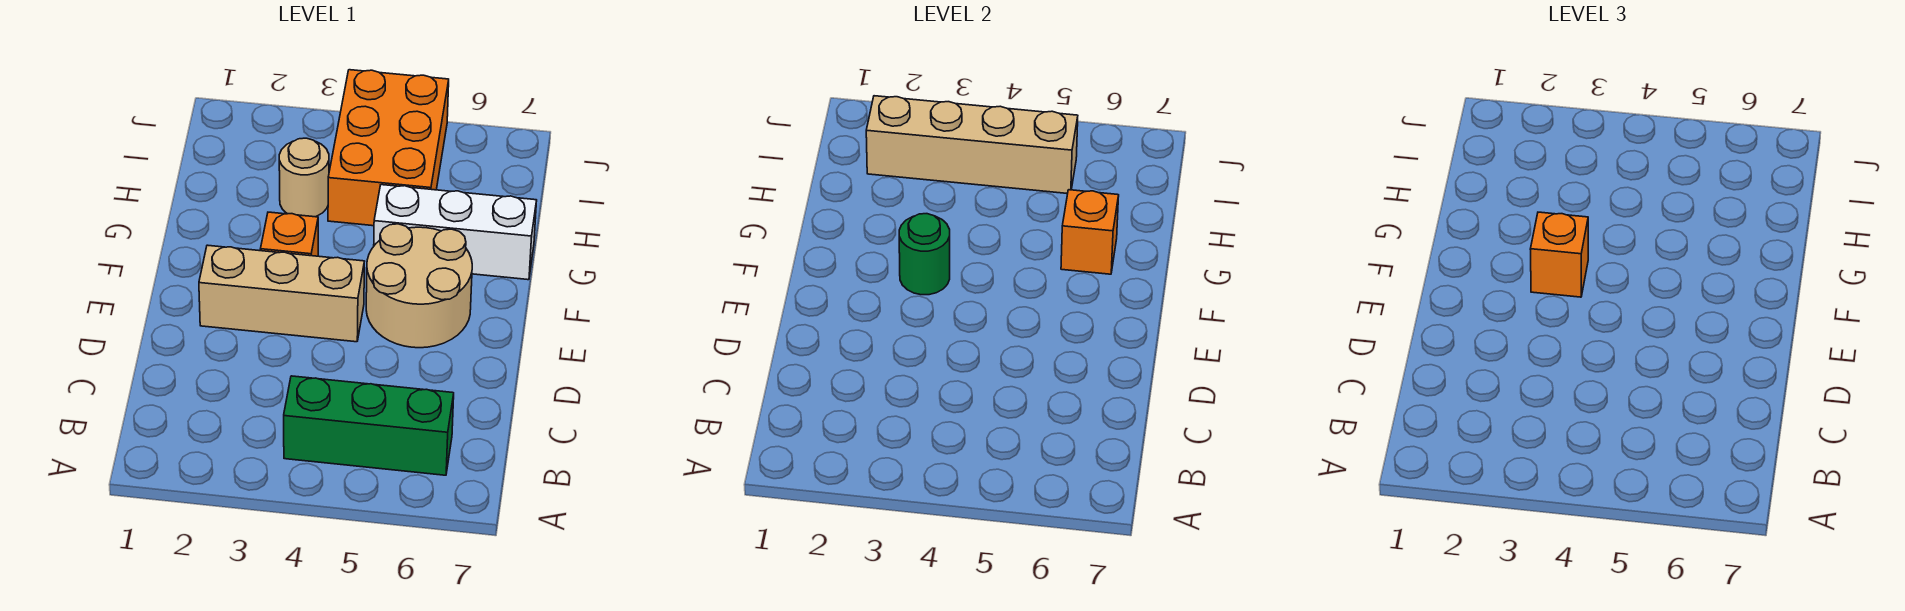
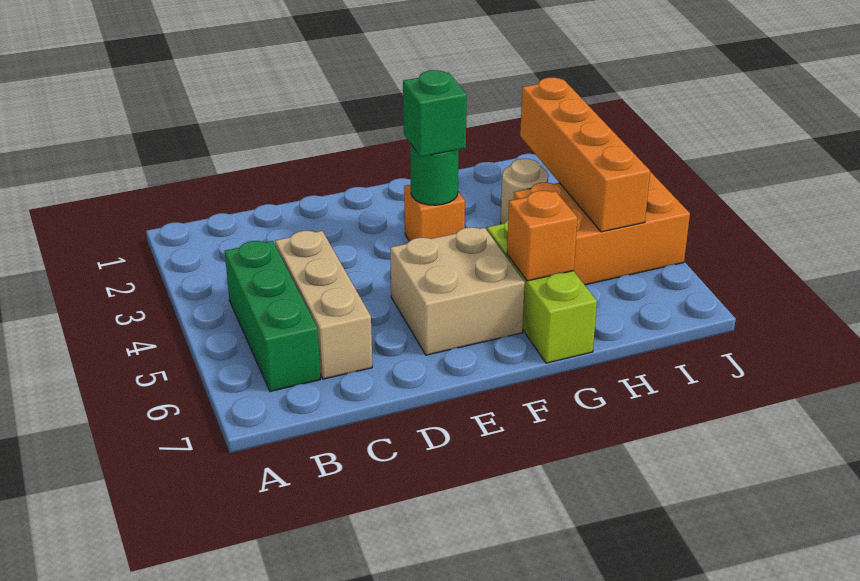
tan 1x3 brick [199,245,364,342] -> tan 1x3 brick moved to [275,231,372,379]
tan 2x2 round brick [366,224,472,348] -> tan 2x2 brick [390,227,525,355]
orange 1x1 brick [1530,212,1588,297] -> green 1x1 brick [403,70,467,157]
white 1x3 brick [374,185,537,280] -> lime 1x3 brick [487,220,597,363]
tan 1x4 brick [866,96,1078,194] -> orange 1x4 brick [520,78,650,232]

